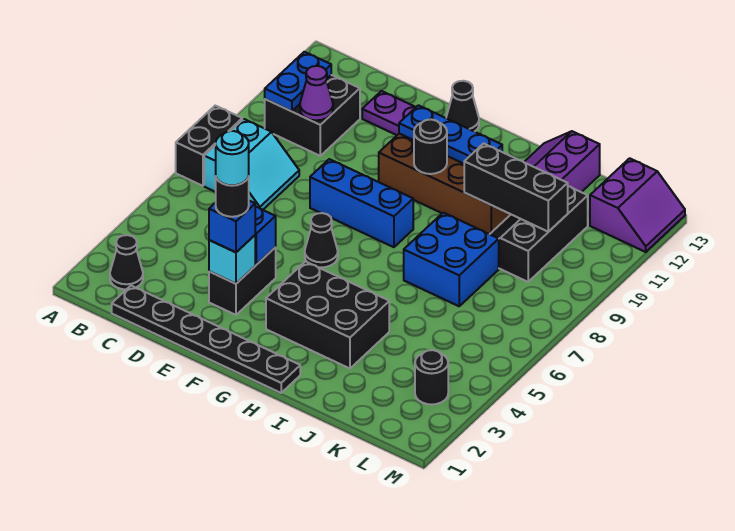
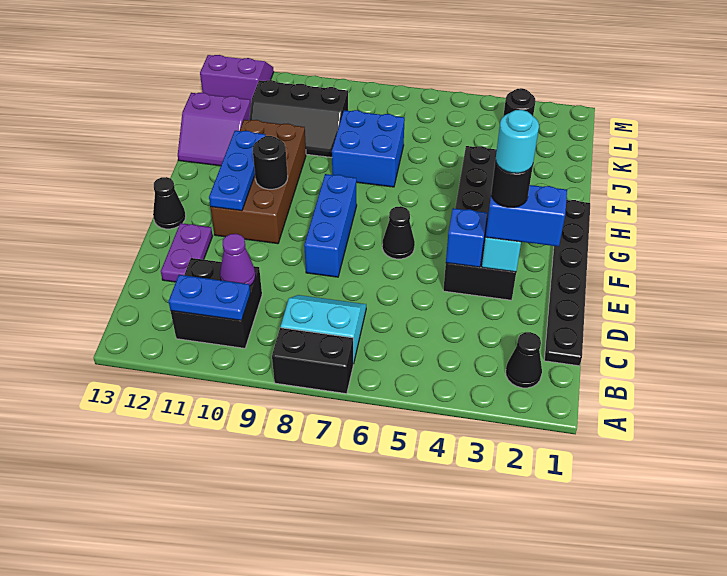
blue 1x1 brick [209,201,255,252] -> blue 1x2 brick [486,185,567,247]
black 1x3 brick [464,143,568,232] -> none

